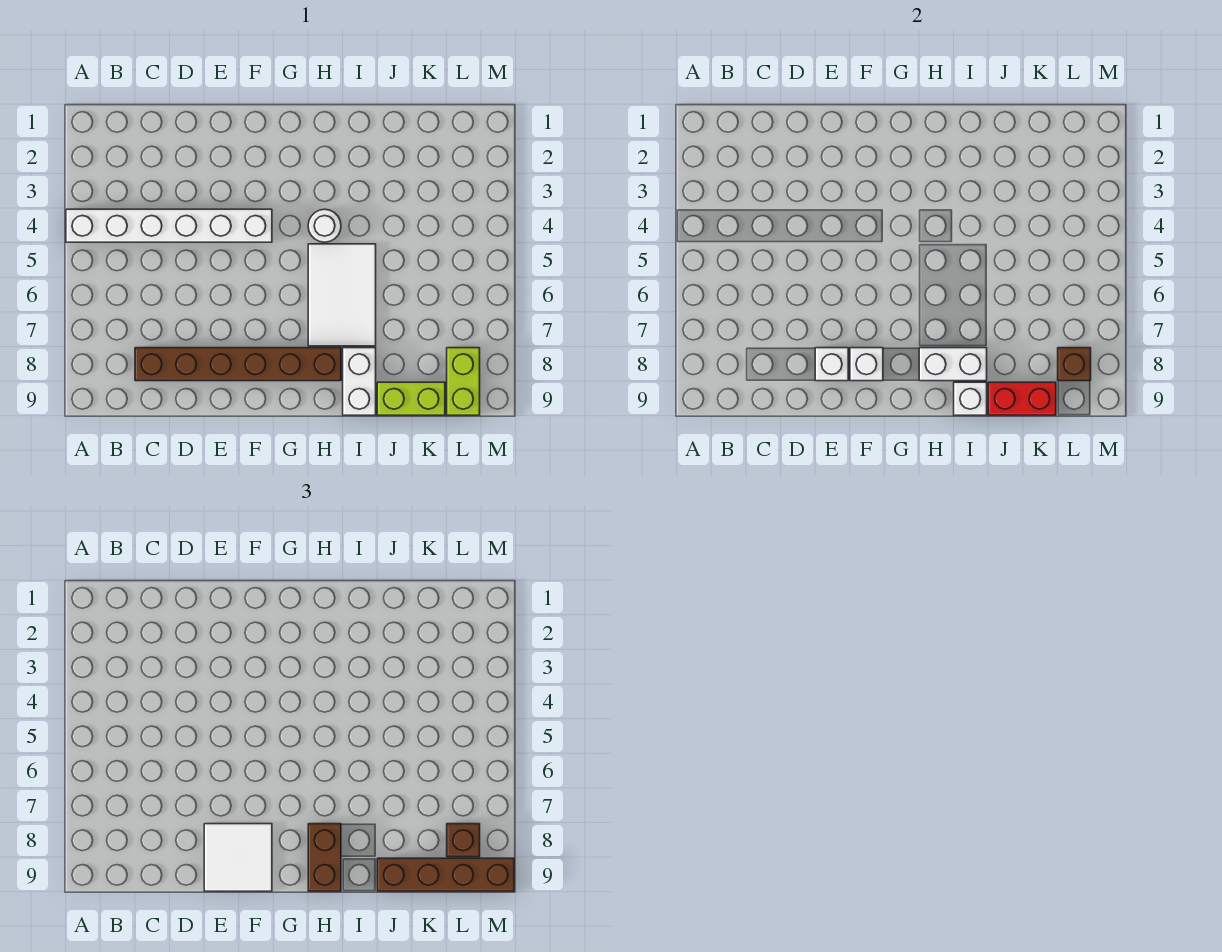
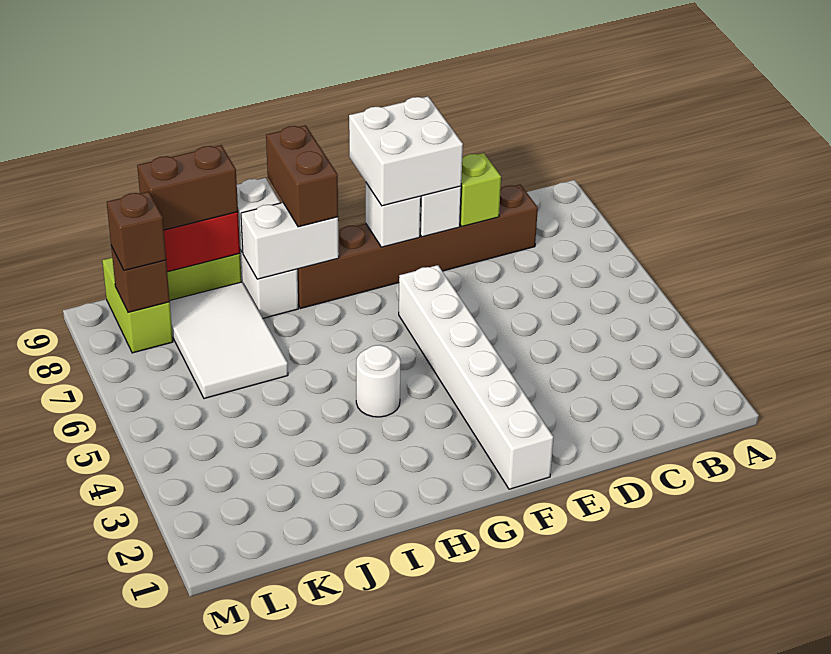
white 1x6 brick [66,209,272,242] -> white 1x6 brick turned to [399,265,553,489]
none -> lime 1x1 brick [460,153,501,226]
white 2x2 tile [204,824,272,891] -> white 2x2 brick [349,97,463,206]
white 2x3 tile [308,244,376,346] -> white 2x3 tile moved to [170,282,288,399]
brown 1x4 brick [377,858,514,891] -> brown 1x2 brick [137,145,238,230]

